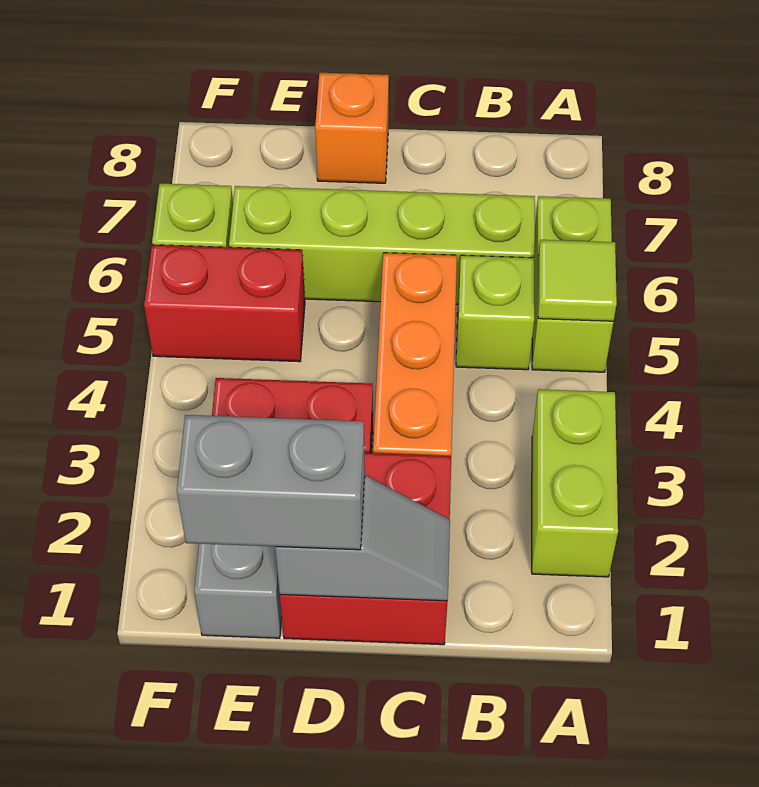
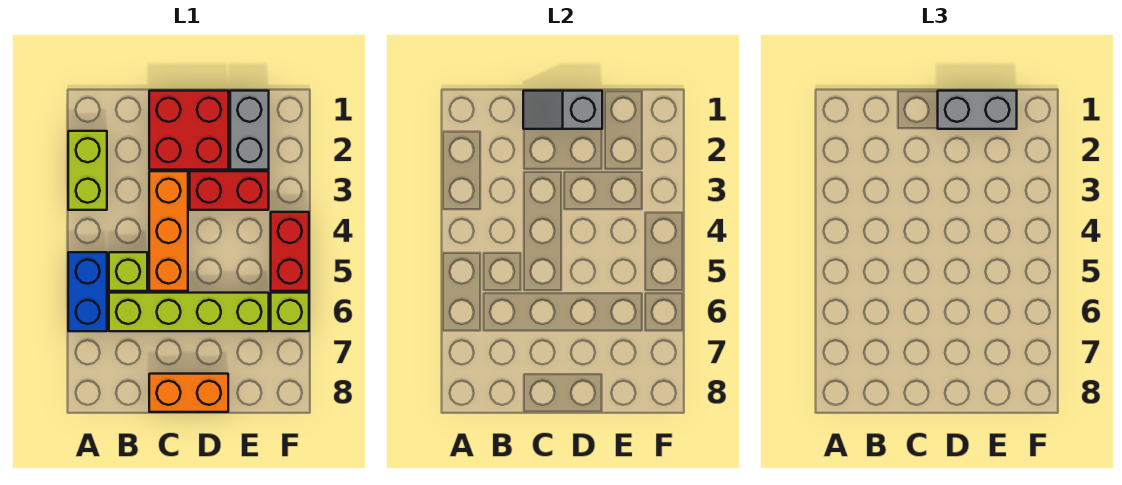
lime 1x2 brick [532,196,614,372] -> blue 1x2 brick [68,252,107,331]
lime 1x1 tile [538,240,617,321] -> none
orange 1x1 brick [315,73,389,183] -> orange 1x2 brick [149,374,228,412]
red 1x2 brick [144,245,305,362] -> red 1x2 brick turned to [271,212,309,291]

